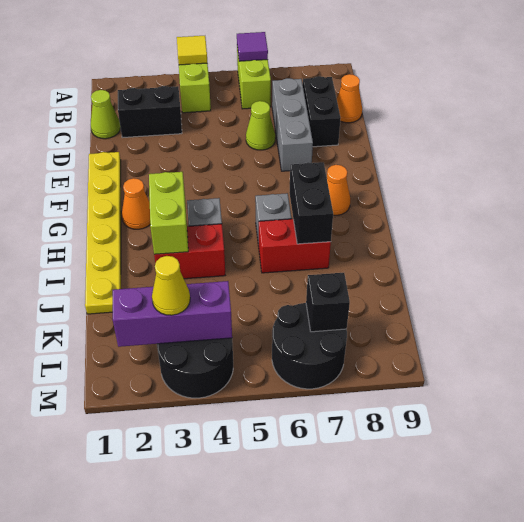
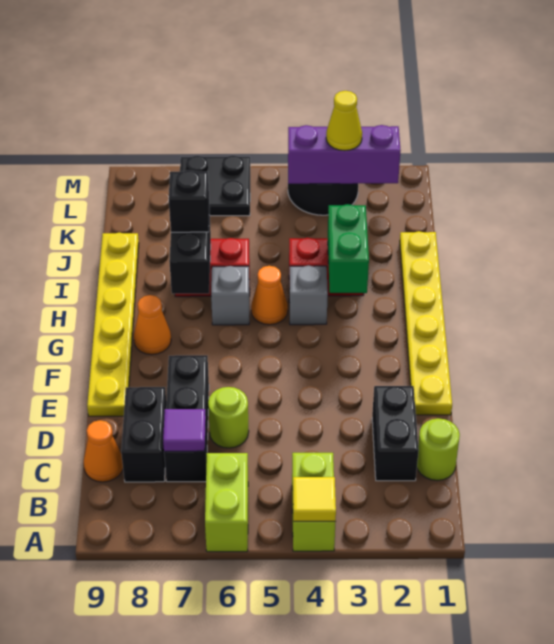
purple 1x1 tile [237,32,268,61] -> purple 1x1 tile moved to [163,409,206,451]
lime 1x1 cone [91,90,120,139] -> lime 1x1 round brick [417,418,460,481]
black 1x2 brick [118,86,182,138] -> black 1x2 brick turned to [372,386,419,481]
grey 1x3 brick [272,78,313,171] -> black 1x3 brick [164,355,209,482]
lime 1x1 cone [246,101,275,150] -> lime 1x1 round brick [208,387,249,448]
none -> yellow 1x6 plate [87,233,139,416]
orange 1x1 cone [122,178,150,229] -> orange 1x1 cone moved to [251,266,288,325]
lime 1x2 brick [149,172,188,255] -> green 1x2 brick [328,204,369,293]
black 2x2 round brick [272,303,347,389] -> black 2x2 plate [180,155,250,216]
black 1x1 brick [306,273,350,332] -> black 1x1 brick moved to [169,170,209,232]

